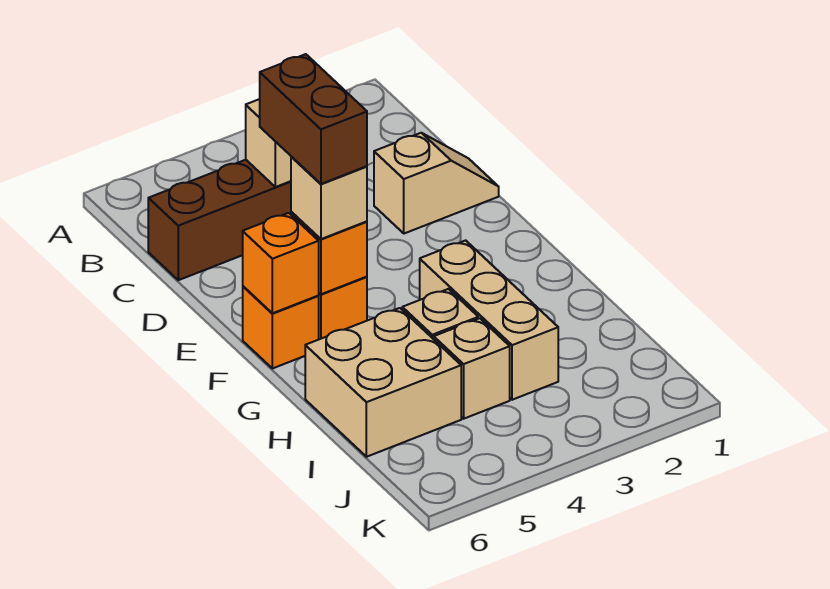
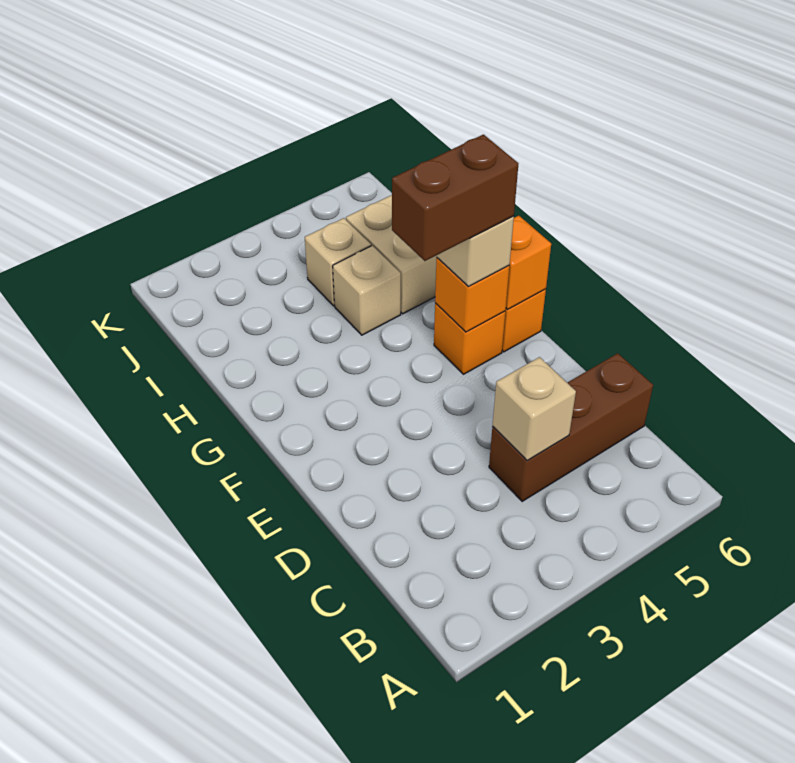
tan 1x2 slope [374,133,499,234] -> none
brown 1x2 brick [260,54,367,184] -> brown 1x2 brick turned to [392,135,518,261]
tan 1x3 brick [420,240,558,400] -> none

